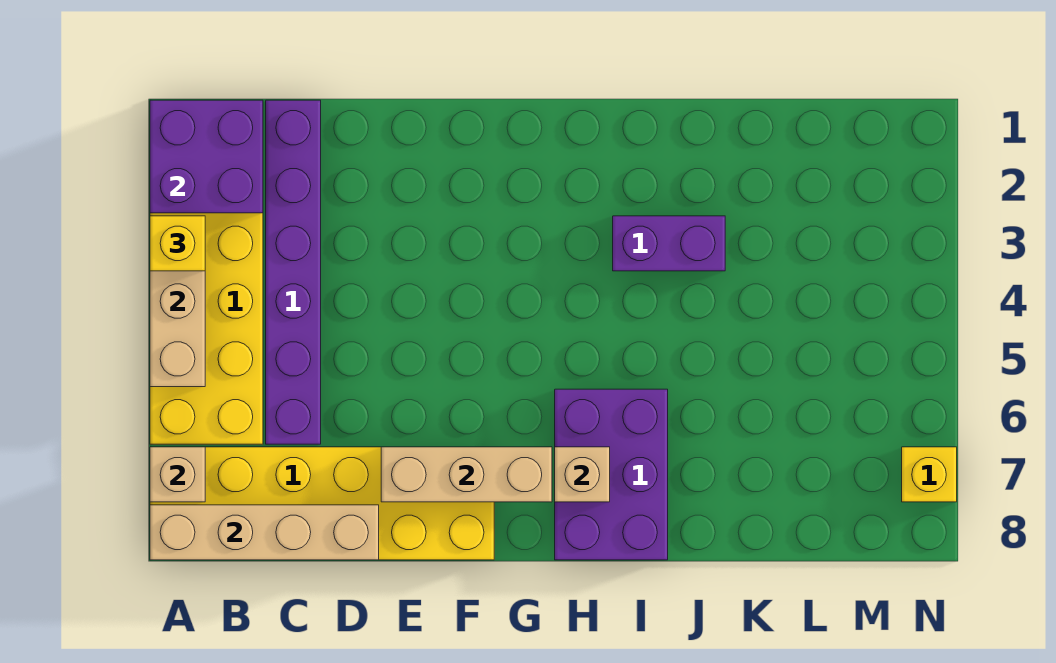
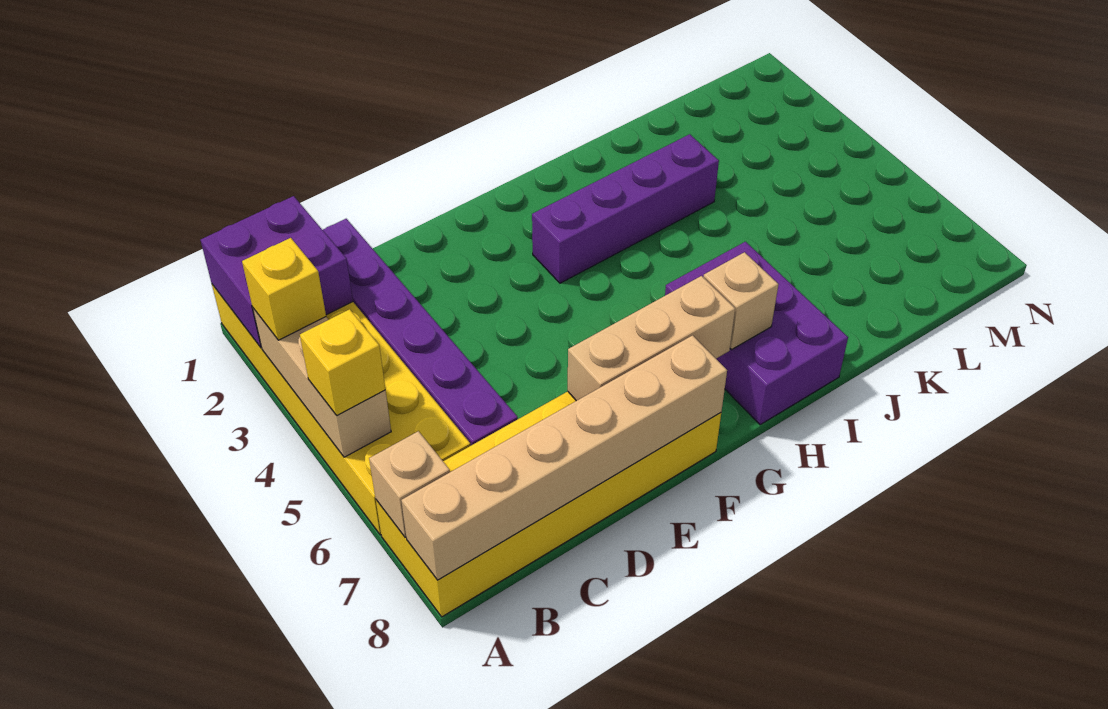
tan 1x4 brick [150,505,379,560] -> tan 1x6 brick [401,335,727,580]
purple 1x2 brick [613,216,725,271] -> purple 1x4 brick [532,134,719,283]
yellow 1x1 brick [902,447,957,502] -> yellow 1x1 brick moved to [300,309,385,415]

